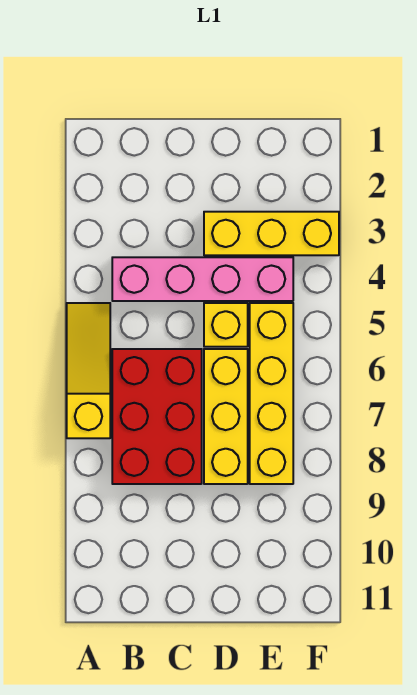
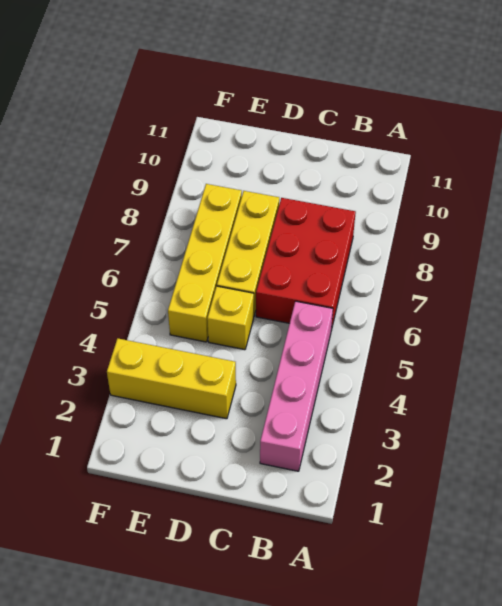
yellow 1x3 slope [67,303,110,438] -> none
pink 1x4 brick [112,257,293,301] -> pink 1x4 brick turned to [260,301,333,471]

